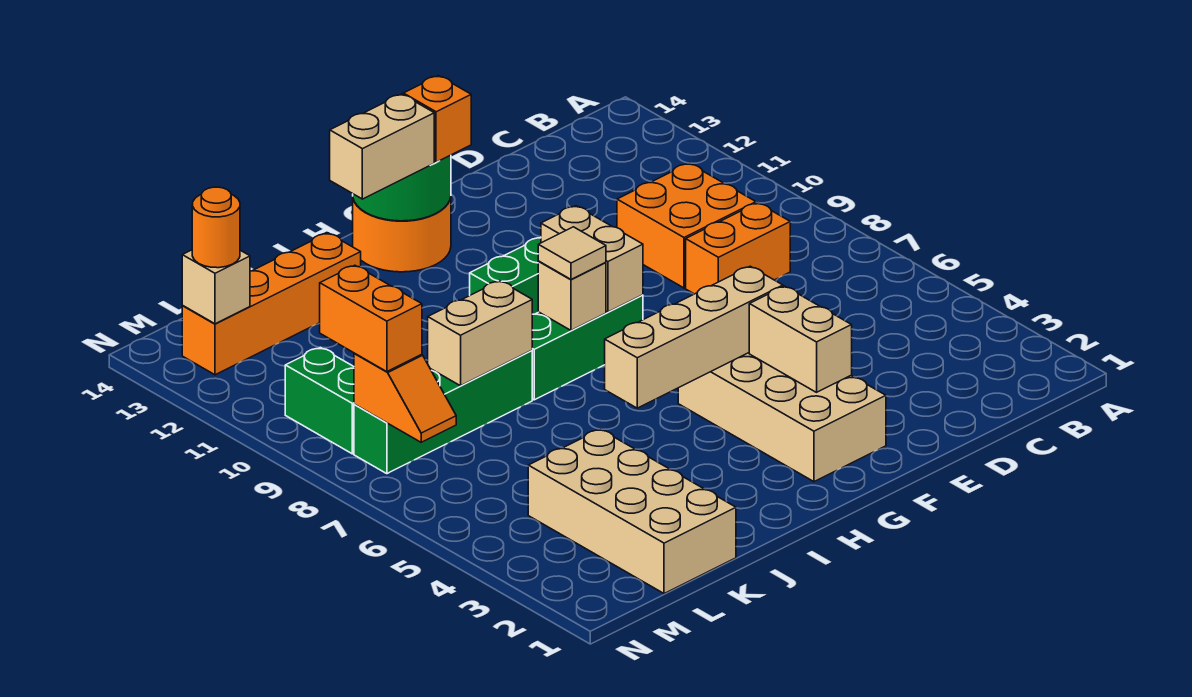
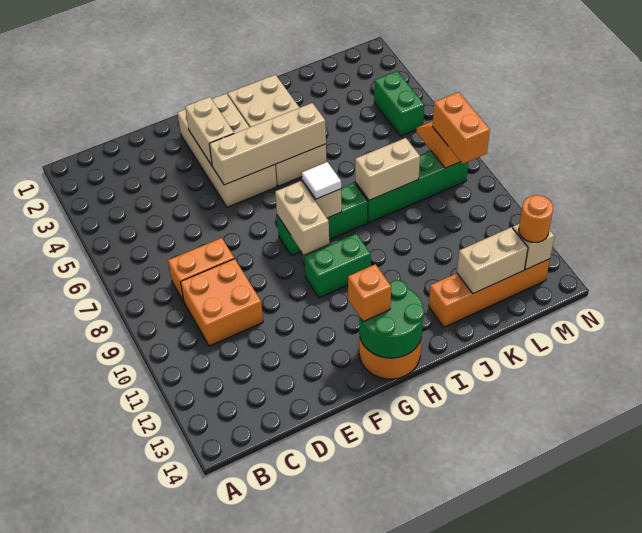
tan 1x1 tile [538,227,606,279] -> white 1x1 tile [302,162,341,199]
tan 1x2 brick [330,94,434,199] -> tan 1x2 brick moved to [457,227,528,294]
tan 2x4 brick [528,429,736,594] -> tan 2x4 brick moved to [228,75,326,186]
green 1x2 brick [285,347,354,454] -> green 1x2 brick moved to [374,71,424,136]

